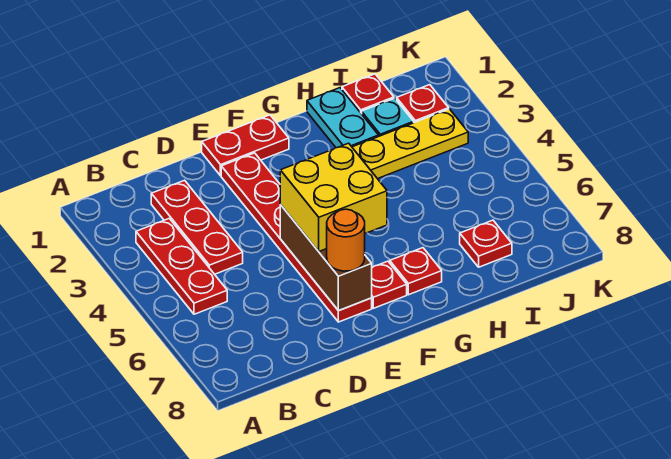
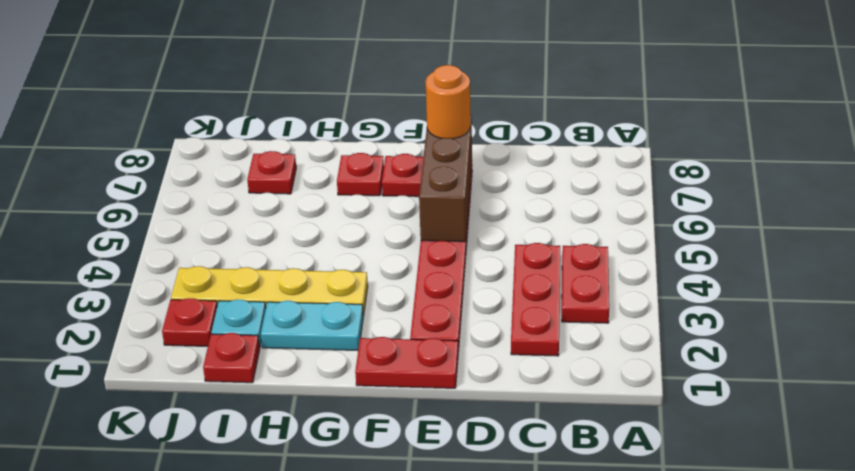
red 1x3 plate [136,219,227,314] -> red 1x2 plate [562,244,609,323]
yellow 2x2 brick [280,143,387,251] -> none
cyan 1x2 plate [307,88,379,148] -> cyan 1x2 plate turned to [261,301,363,350]

